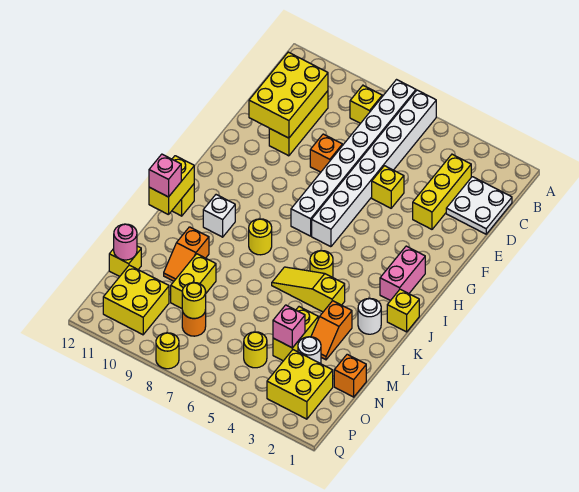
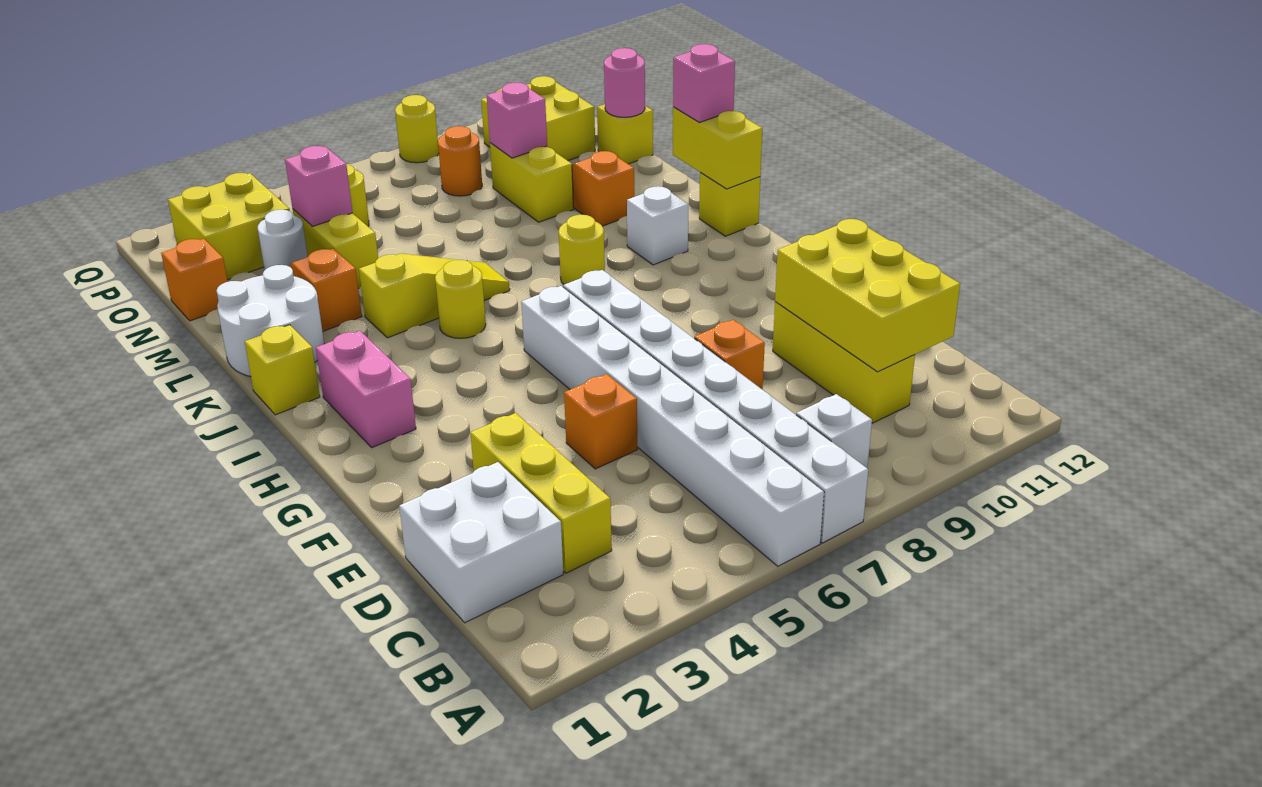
yellow 1x1 brick [350,85,382,123] -> white 1x1 brick [796,394,872,468]
white 2x2 plate [446,177,512,234] -> white 2x2 brick [399,462,563,623]
yellow 1x1 brick [372,166,404,208] -> orange 1x1 brick [564,374,637,469]
white 1x1 round brick [358,298,381,334] -> white 2x2 round brick [217,265,324,377]
none -> pink 1x1 brick [487,82,547,158]
yellow 1x1 round brick [182,283,206,318] -> none

